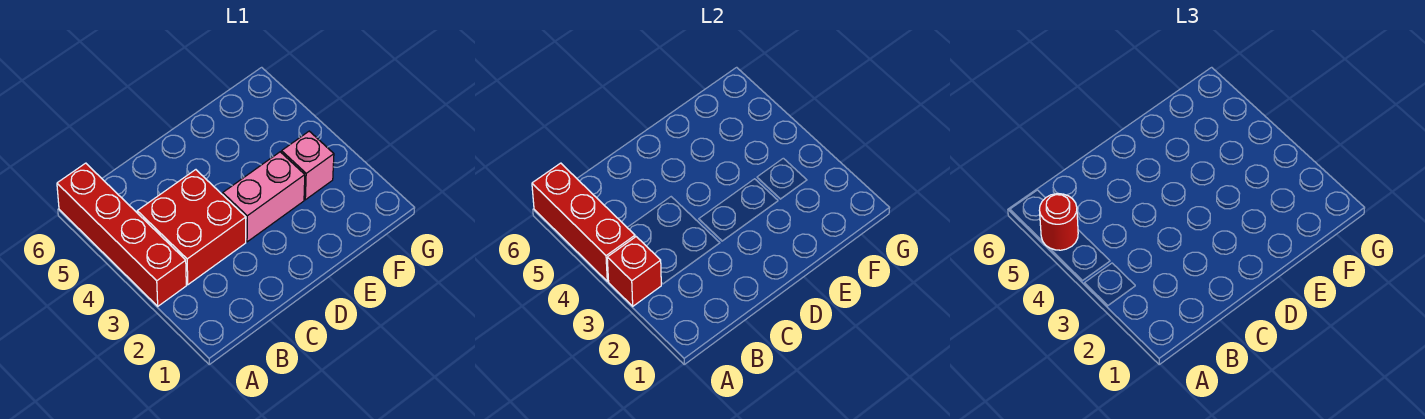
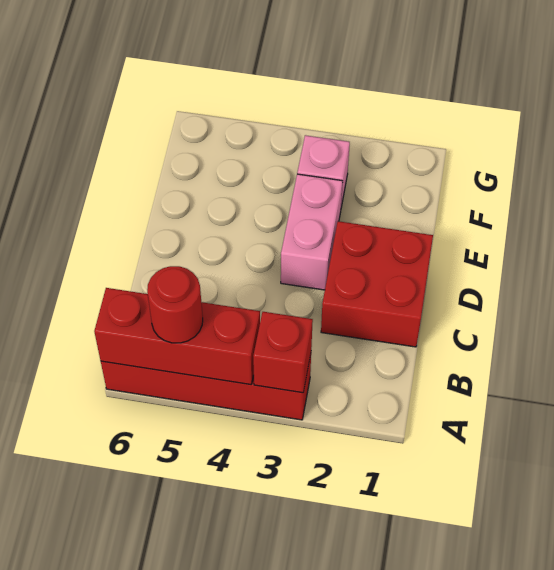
red 2x2 brick [137,170,246,285] -> red 2x2 brick moved to [321,221,433,347]

